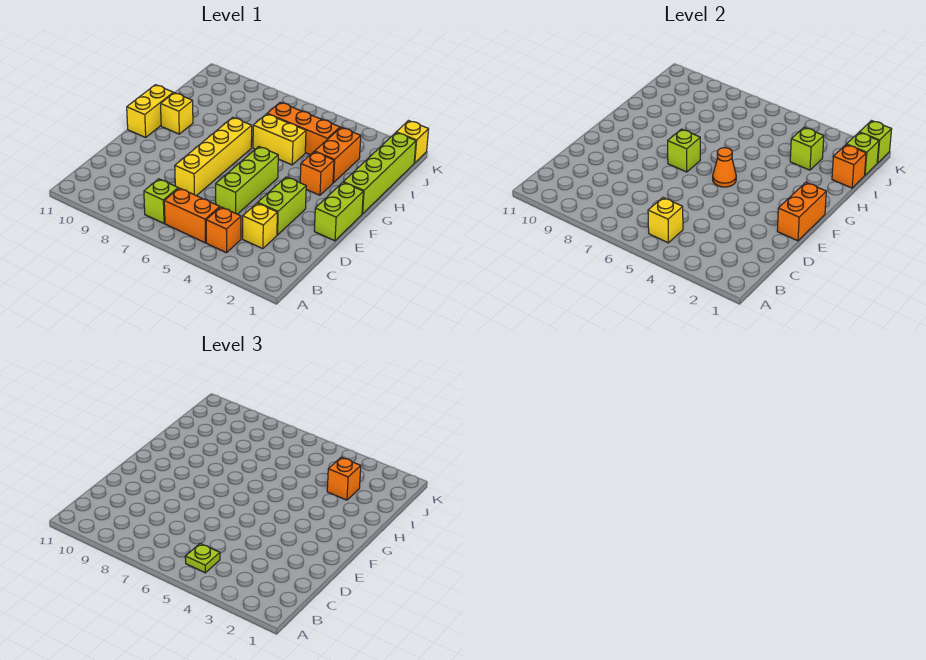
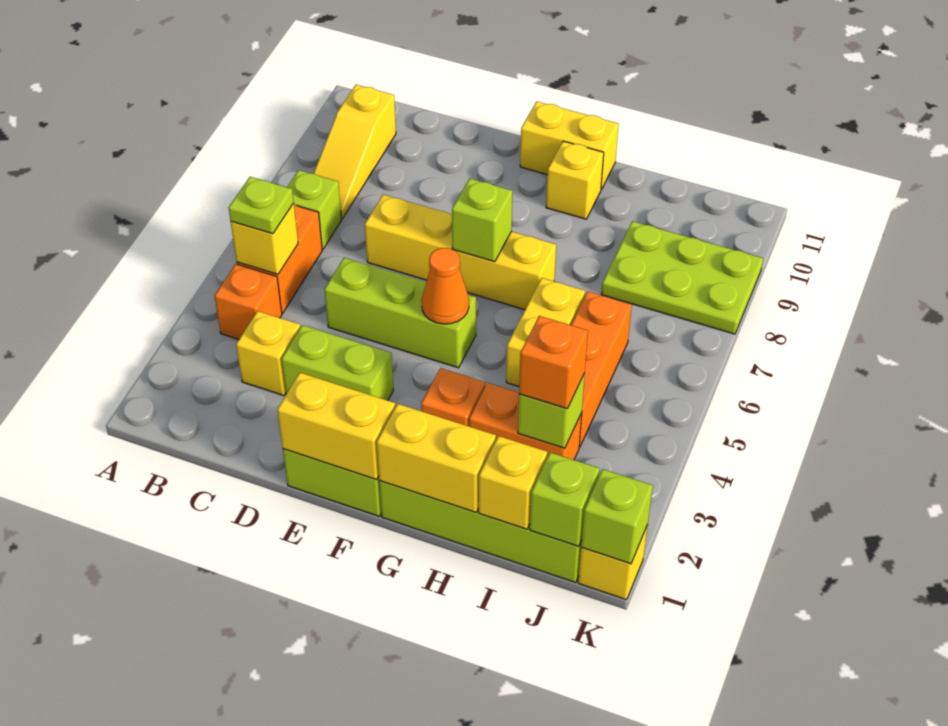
none -> yellow 1x3 slope [313,85,396,219]
orange 1x2 brick [777,183,826,241] -> yellow 1x2 brick [277,373,395,480]
none -> yellow 1x2 brick [377,404,496,512]
orange 1x1 brick [832,145,866,188] -> yellow 1x1 brick [479,436,547,529]
none -> lime 2x3 plate [601,221,763,334]

